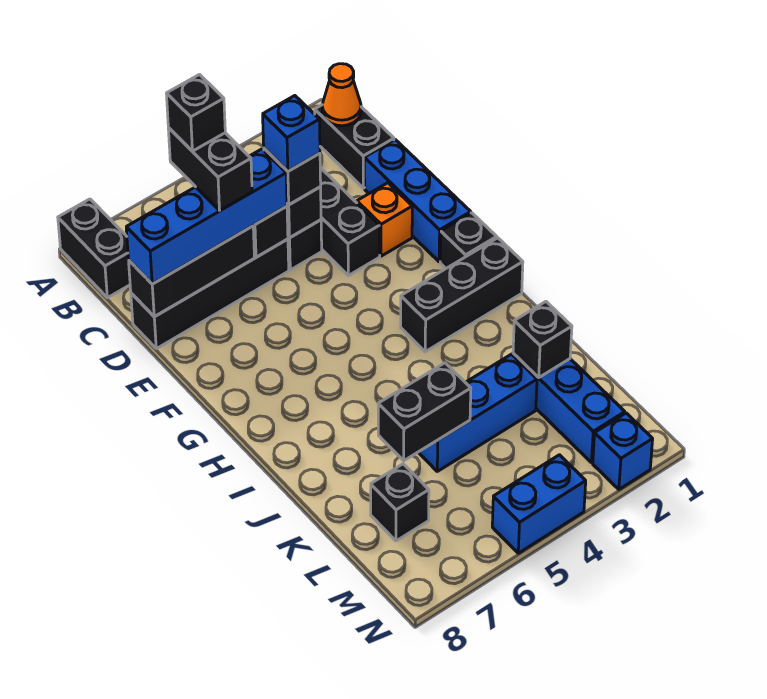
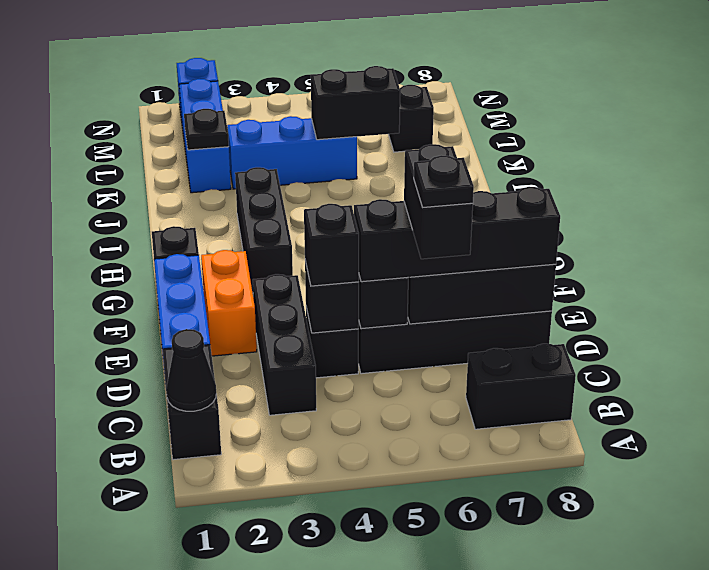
black 1x2 brick [58,199,130,298] -> black 1x2 brick turned to [466,344,576,429]
orange 1x1 cone [322,64,361,126] -> black 1x1 cone [166,329,216,411]
black 1x1 brick [166,75,225,151] -> black 1x1 plate [414,155,474,207]
blue 1x1 brick [263,96,320,171] -> none
blue 1x4 brick [126,149,287,284] -> black 1x4 brick [354,187,560,282]
orange 1x1 brick [357,183,412,256] -> orange 1x2 brick [201,250,257,356]
black 1x3 brick [401,238,523,352] -> black 1x3 brick turned to [235,167,293,293]
black 1x1 brick [513,302,572,378] -> black 1x1 plate [184,109,229,150]
blue 1x2 brick [492,455,586,553] -> none

